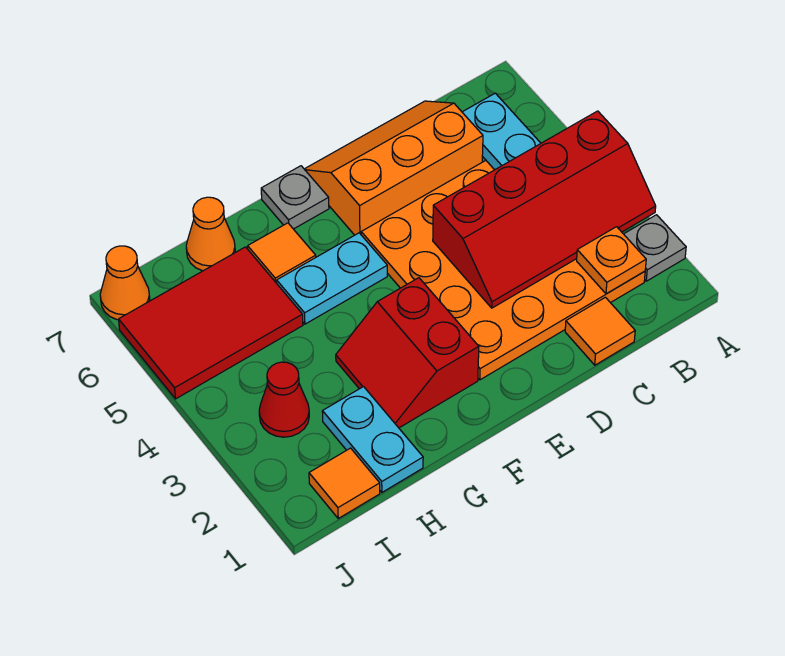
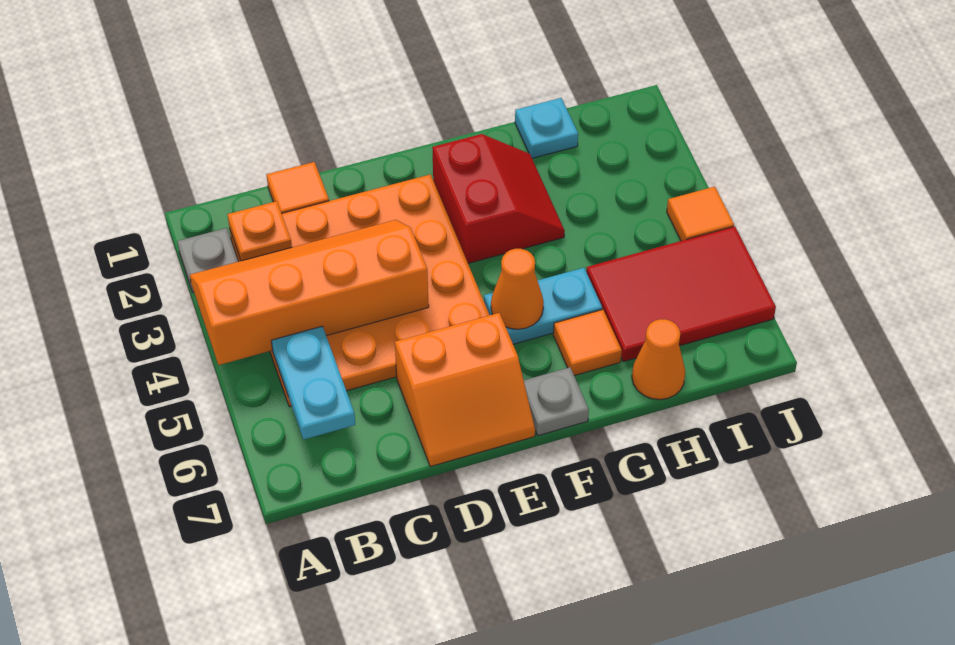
red 2x4 slope [433,111,656,308] -> orange 2x4 slope [190,220,429,365]
orange 2x3 slope [305,101,483,235] -> orange 2x2 slope [395,313,535,467]
cyan 1x2 plate [322,387,423,492] -> cyan 1x1 plate [515,98,578,158]
orange 1x1 tile [309,448,380,518] -> orange 1x1 tile moved to [667,187,734,241]
red 1x1 cone [259,362,309,437] -> none
orange 1x1 cone [100,246,150,320] -> orange 1x1 cone moved to [491,249,544,329]

